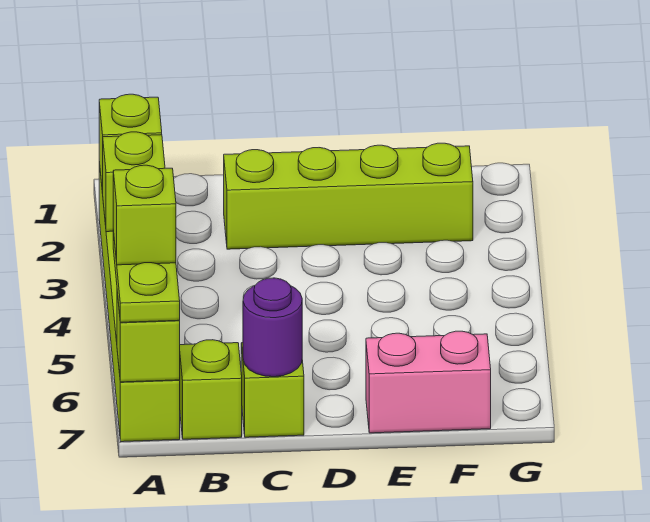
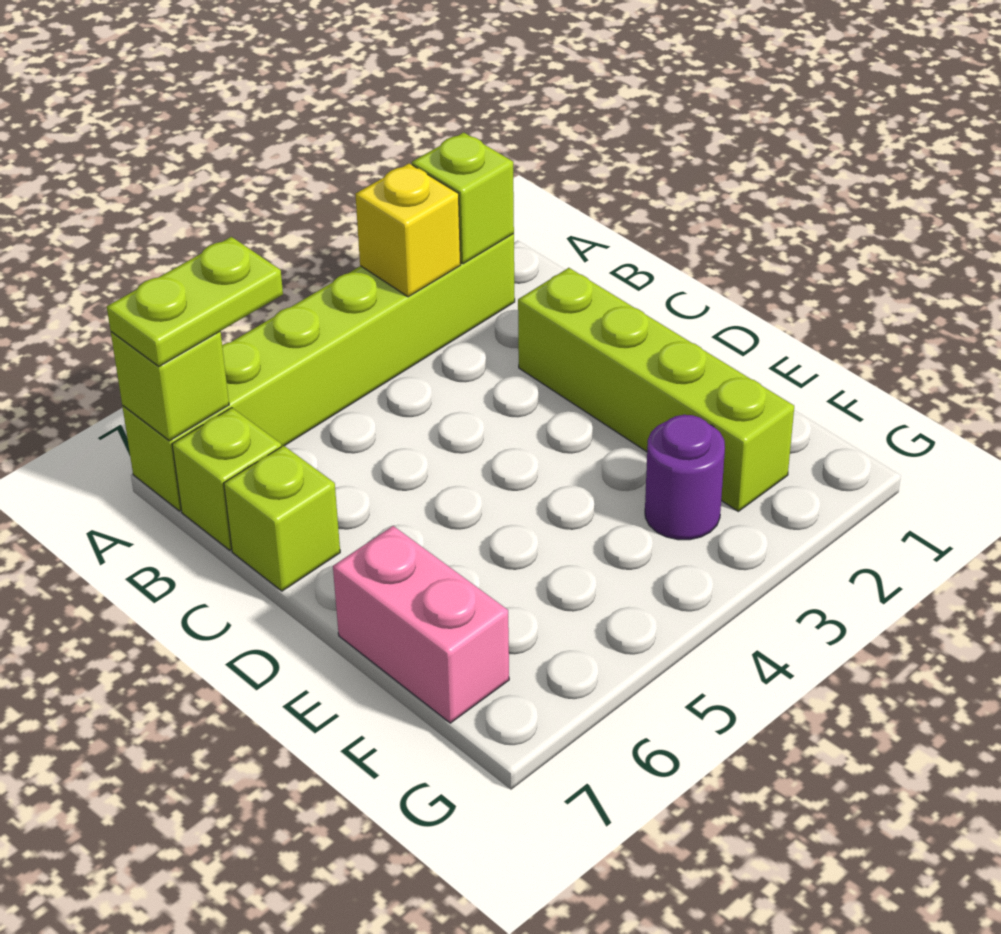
lime 1x1 brick [103,132,165,232] -> yellow 1x1 brick [355,163,461,297]
lime 1x1 brick [113,165,176,265] -> none
purple 1x1 round brick [243,278,302,377] -> purple 1x1 round brick moved to [645,415,725,540]

